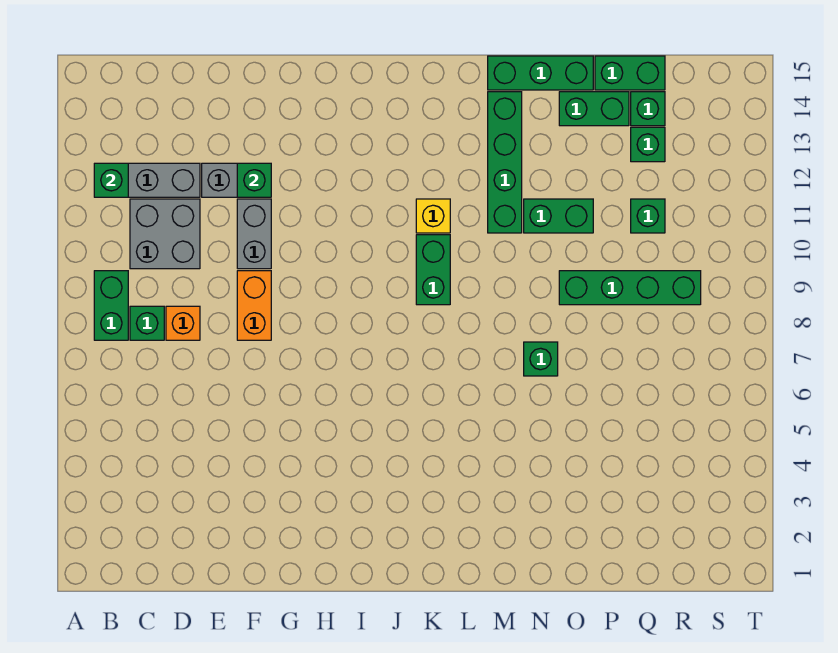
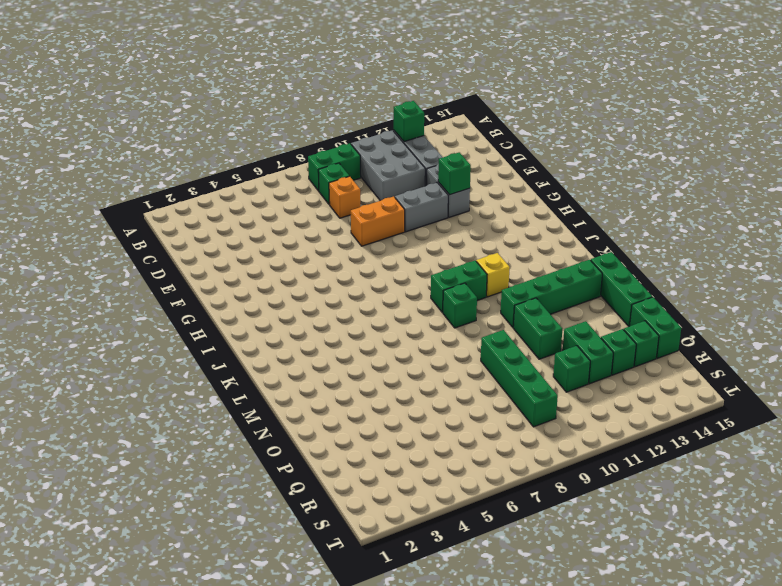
grey 2x2 brick [130,199,200,269] -> grey 2x3 brick [351,130,425,201]
green 1x1 brick [524,342,558,376] -> green 1x1 brick moved to [443,283,477,328]
green 1x2 brick [559,92,629,126] -> green 1x2 brick moved to [563,321,613,384]

